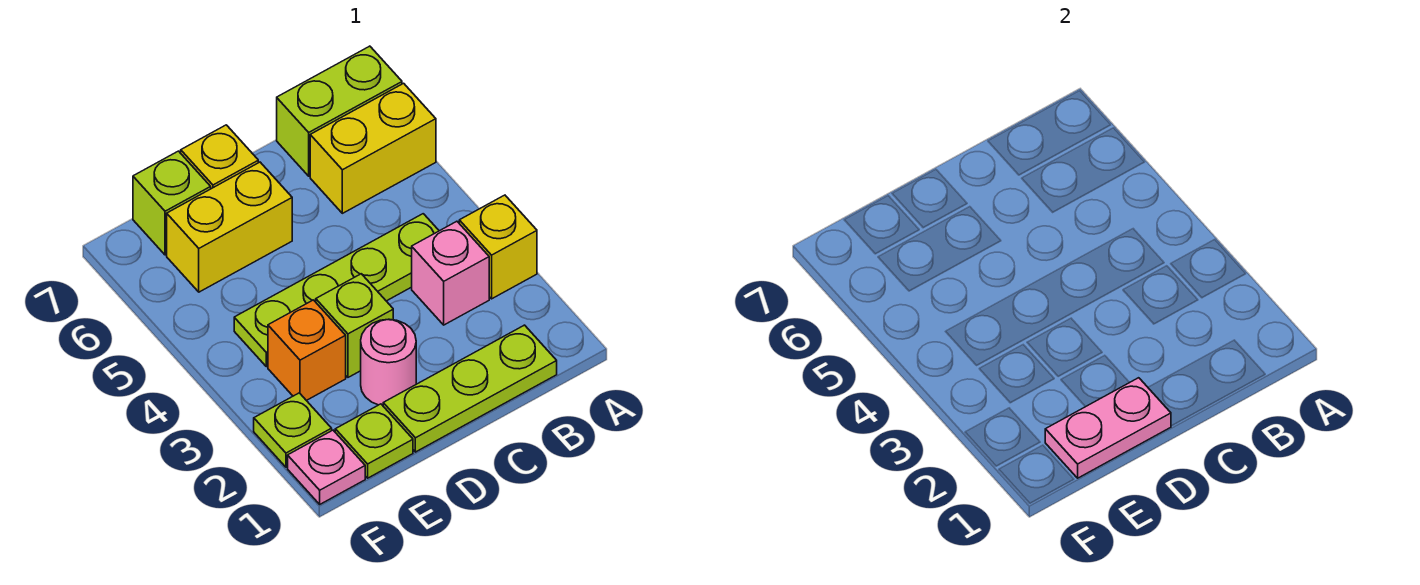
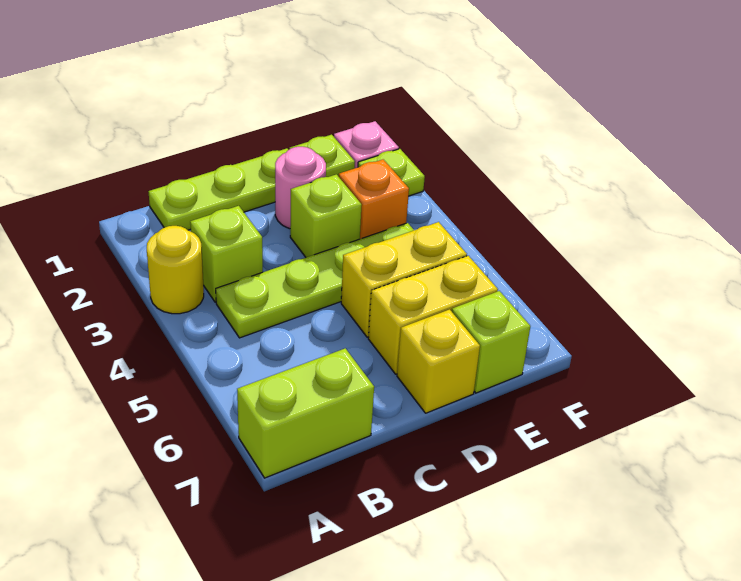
yellow 1x1 brick [459,195,537,299] -> yellow 1x1 round brick [147,226,204,314]
yellow 1x2 brick [310,83,436,213] -> yellow 1x2 brick moved to [341,222,467,337]
pink 1x1 brick [412,221,489,325] -> lime 1x1 brick [190,206,263,302]
pink 1x2 plate [1045,378,1171,478] -> none

